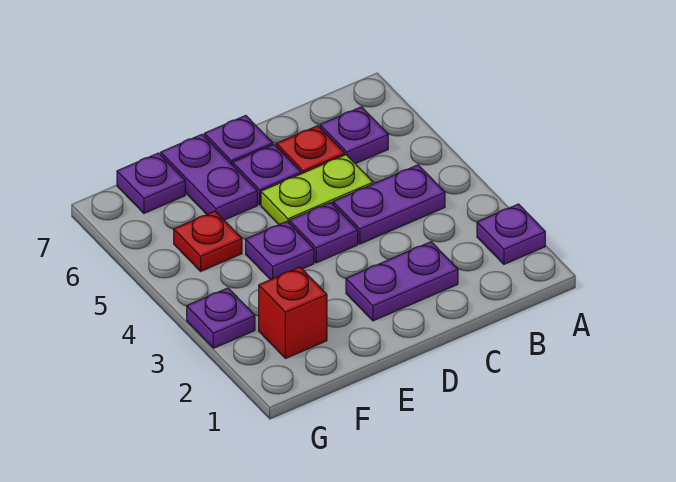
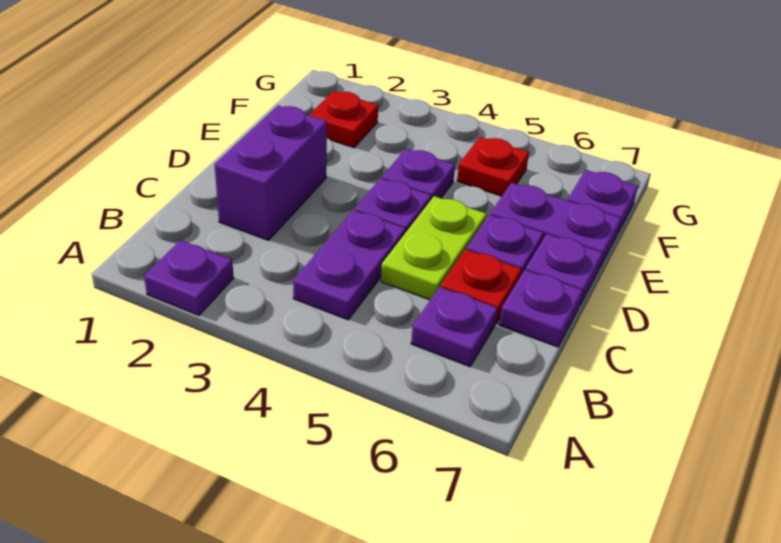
purple 1x2 plate [346,242,458,321] -> purple 1x2 brick [214,106,327,240]
red 1x1 brick [259,267,327,359] -> red 1x1 plate [309,91,378,148]
purple 1x1 plate [187,288,255,348] -> purple 1x1 plate moved to [499,270,583,347]

